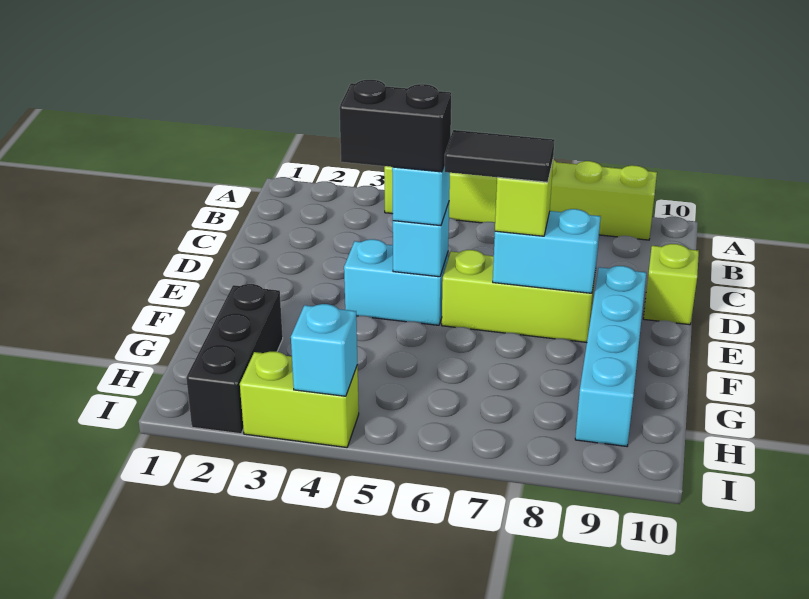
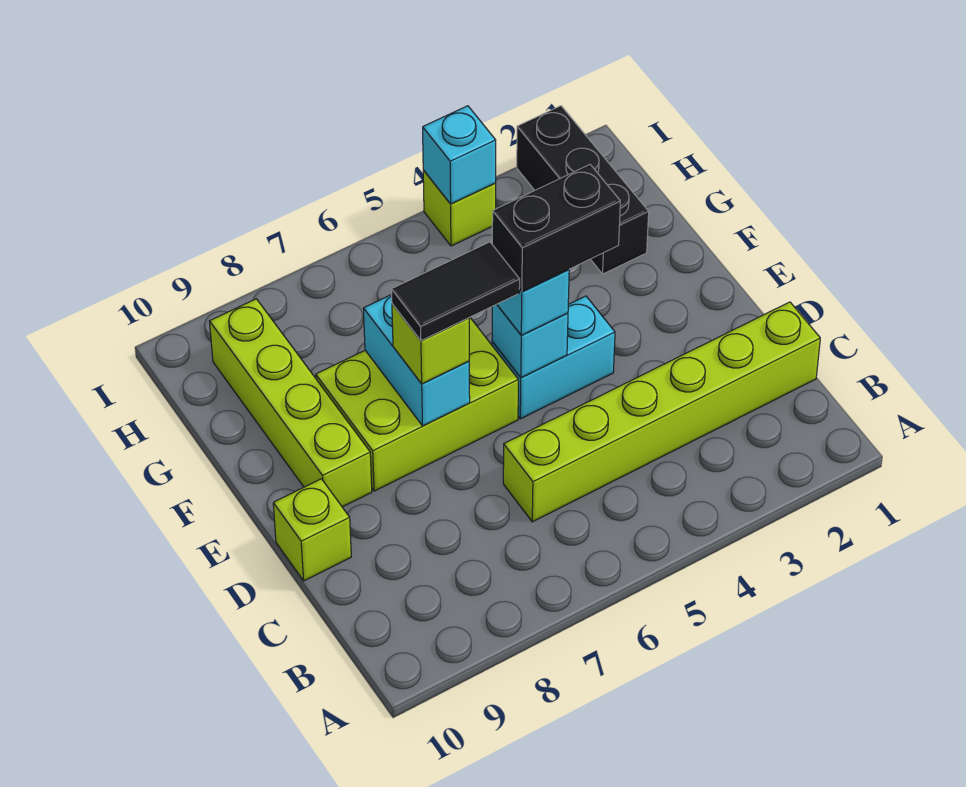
lime 1x6 brick [384,159,657,240] -> lime 1x6 brick moved to [503,302,820,522]
lime 1x3 brick [442,250,596,342] -> lime 2x3 brick [316,317,518,491]
cyan 1x2 brick [493,209,601,293] -> cyan 1x2 brick turned to [363,295,470,426]
cyan 1x4 brick [575,266,646,446] -> lime 1x4 brick [210,299,372,507]
lime 1x2 brick [240,352,359,447] -> lime 1x1 brick [423,170,496,246]

